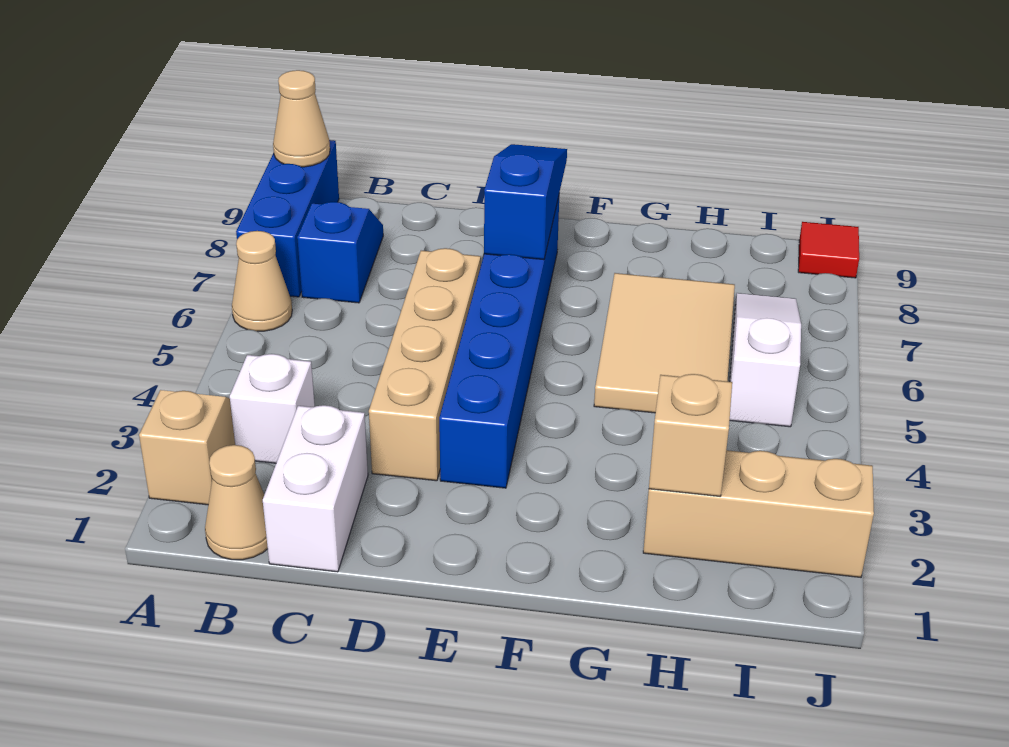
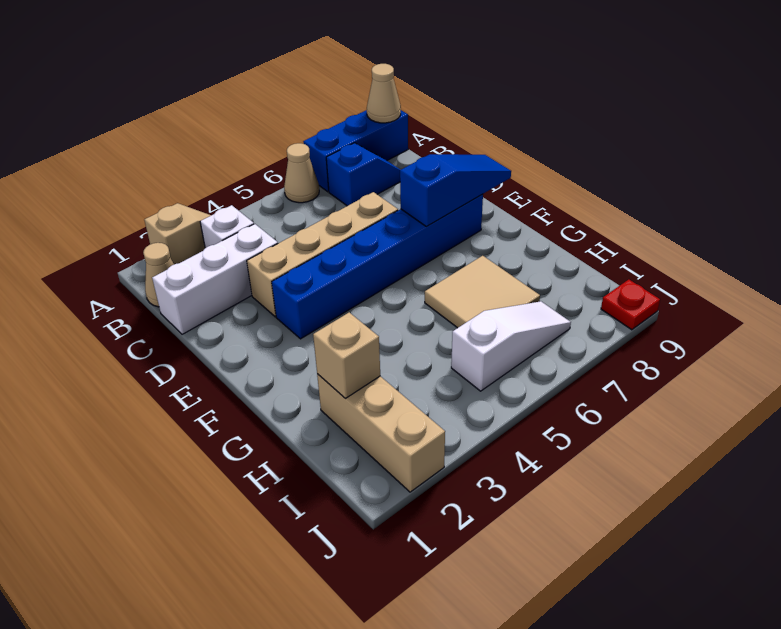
white 1x2 brick [263,405,368,572] -> white 1x3 brick [152,224,278,334]
tan 2x3 tile [594,273,735,413] -> tan 2x2 tile [425,256,540,328]
red 1x1 tile [798,222,859,278] -> red 1x1 plate [601,280,660,330]

